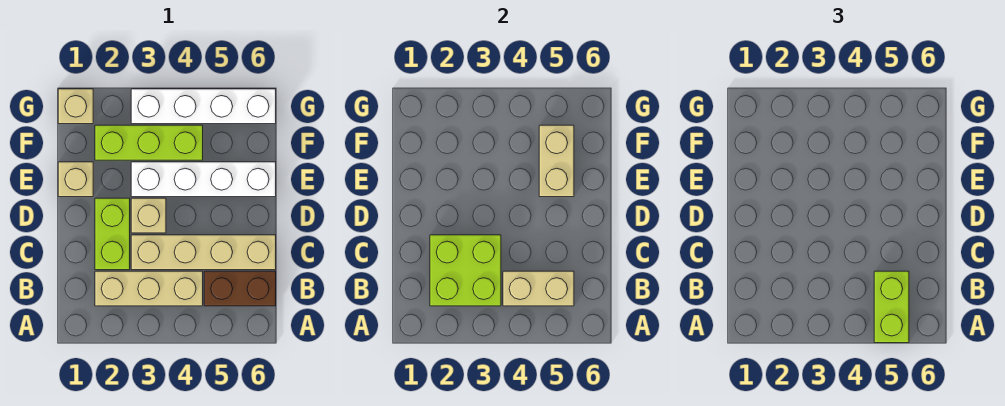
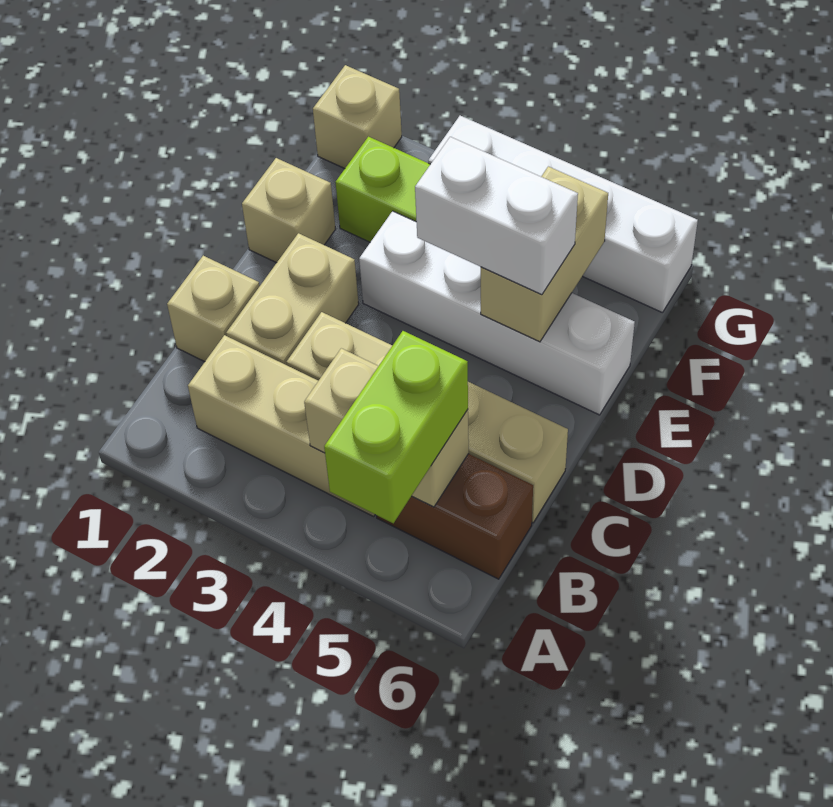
lime 2x2 brick [430,235,501,306] -> none
lime 1x2 brick [95,198,130,270] -> tan 1x2 brick [226,233,359,365]
tan 1x1 brick [131,198,166,233] -> tan 1x1 brick moved to [167,256,260,362]
none -> white 1x2 brick [415,137,578,295]

